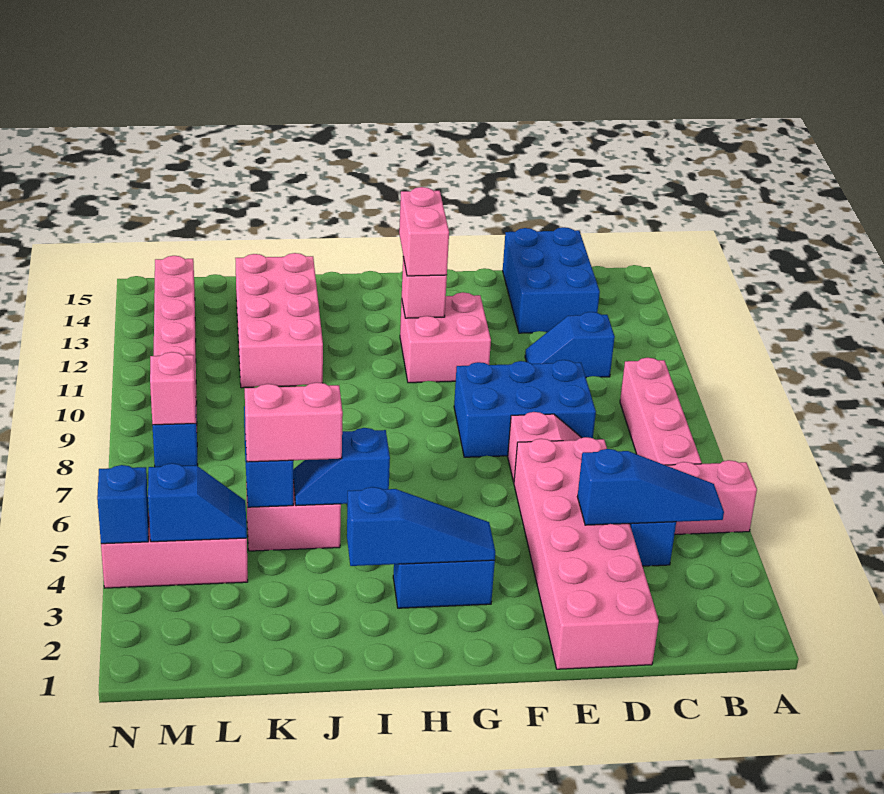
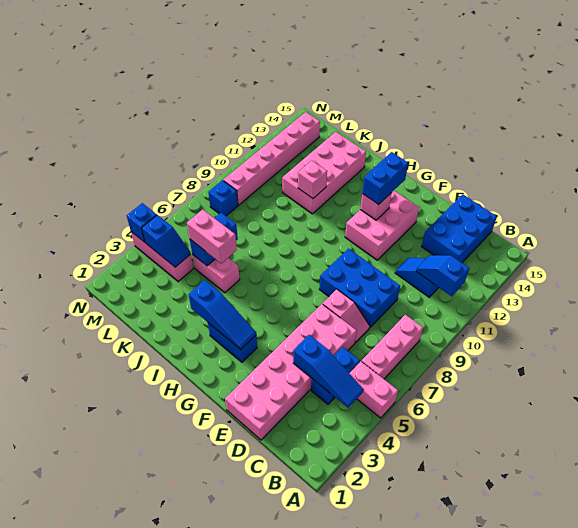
pink 1x4 brick [620,358,702,465] -> pink 1x3 brick [361,315,423,379]
pink 2x2 brick [400,292,491,383] -> pink 2x3 brick [345,191,419,260]
pink 1x2 brick [399,187,449,276] -> blue 1x2 brick [362,152,408,205]
blue 1x2 slope [293,428,390,506] -> blue 1x2 slope moved to [416,255,469,296]
pink 1x1 brick [150,352,196,425] -> pink 1x1 brick moved to [298,160,327,198]

